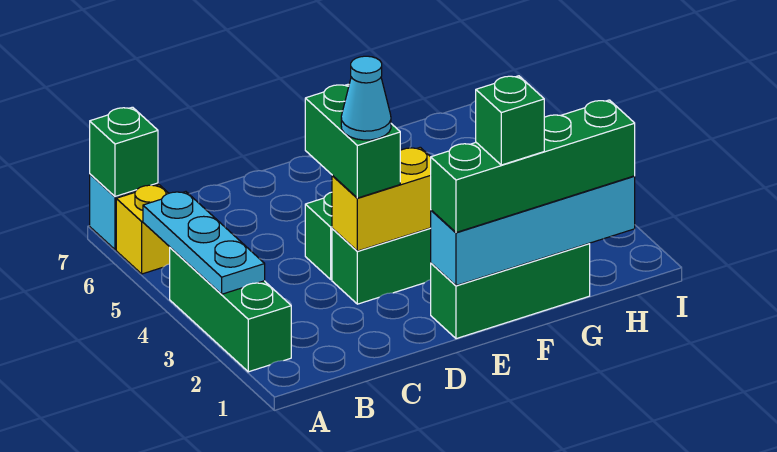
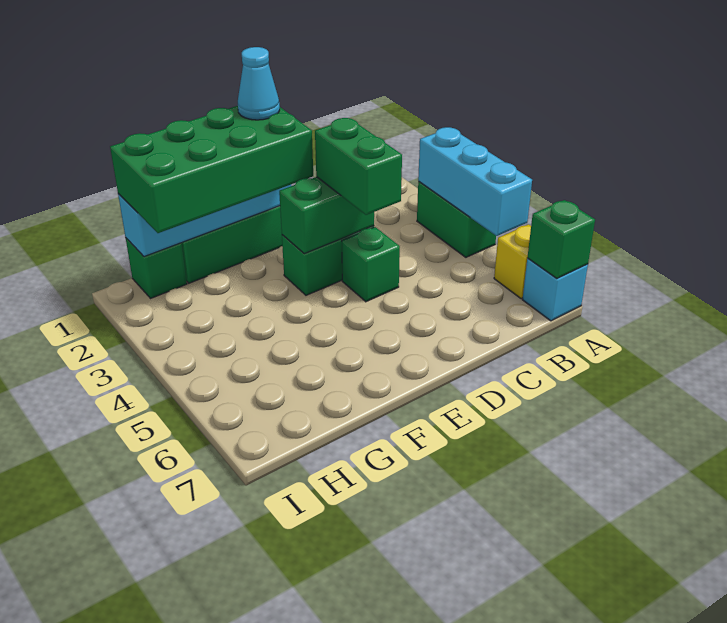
green 1x3 brick [170,248,291,372] -> green 1x2 brick [417,182,496,257]
cyan 1x3 plate [143,192,265,294] -> cyan 1x3 brick [418,127,532,236]
yellow 1x2 brick [332,147,431,251] -> green 1x2 brick [279,177,374,254]
cyan 1x1 cone [341,56,391,140] -> cyan 1x1 cone moved to [238,47,280,120]
green 1x4 brick [431,100,635,232] -> green 2x4 brick [110,106,313,233]
green 1x1 brick [476,76,544,165] -> green 1x1 brick moved to [126,238,187,298]

